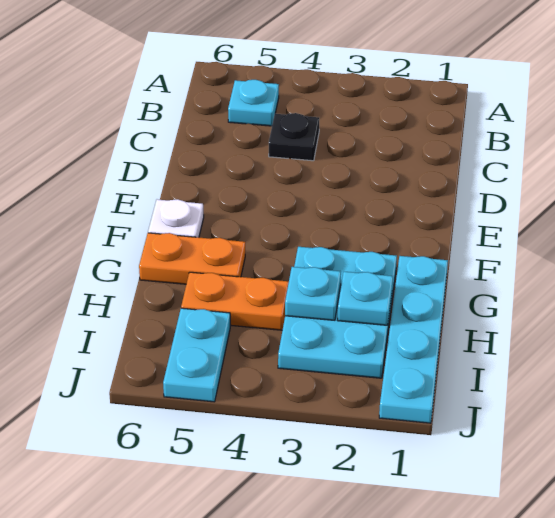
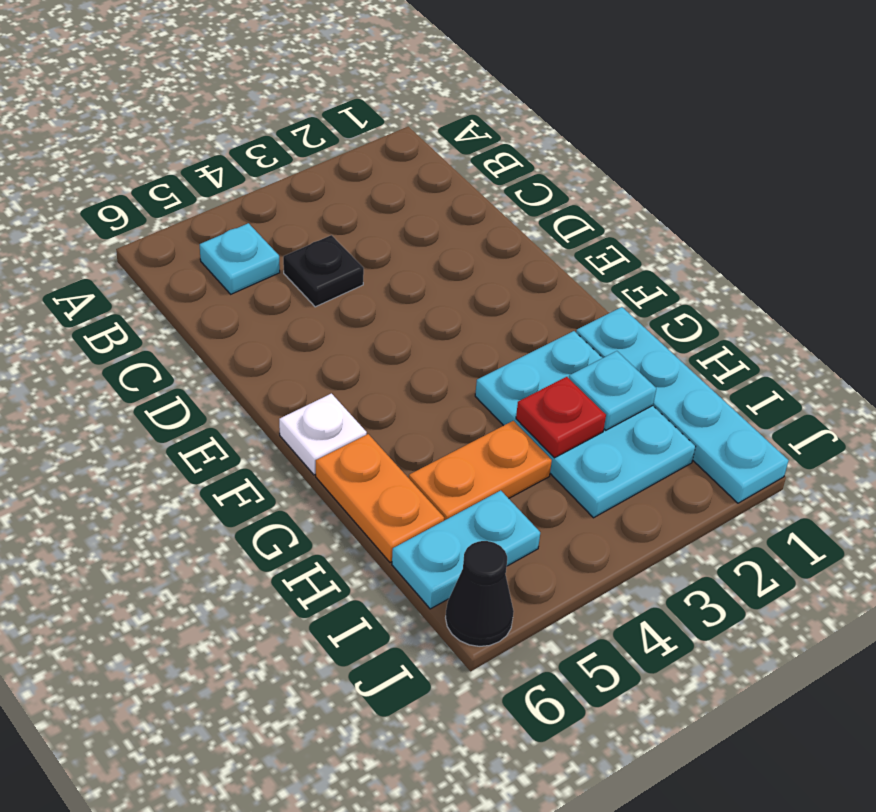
orange 1x2 plate [139,233,245,284] -> orange 1x2 plate turned to [316,434,444,562]
cyan 1x1 plate [285,267,341,320] -> red 1x1 plate [516,377,606,458]
cyan 1x2 plate [163,308,230,402] -> cyan 1x2 plate turned to [392,490,540,609]
none -> black 1x1 cone [446,541,514,646]

